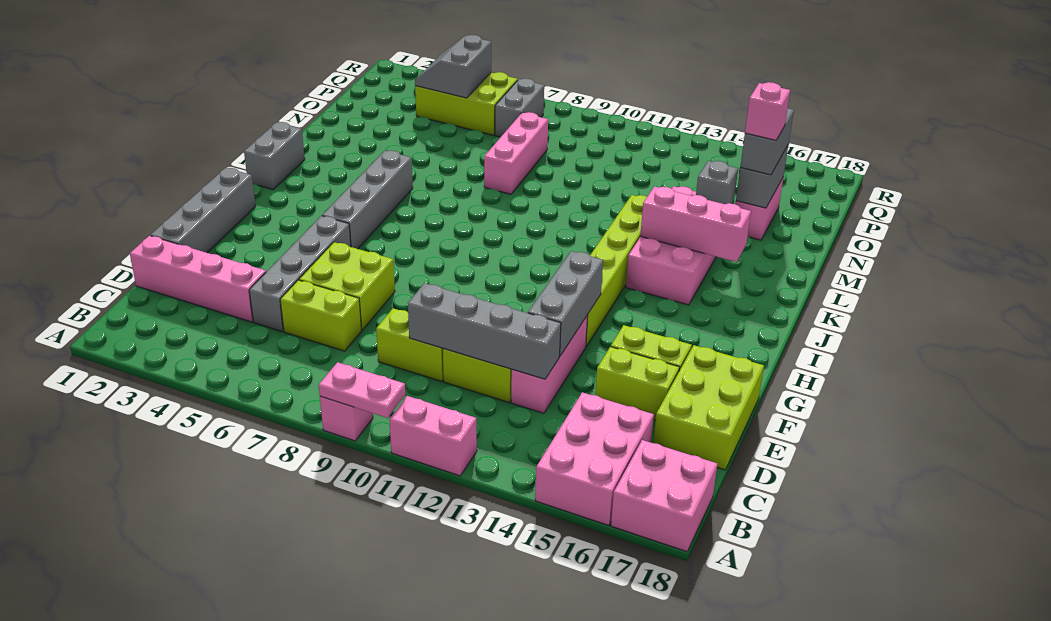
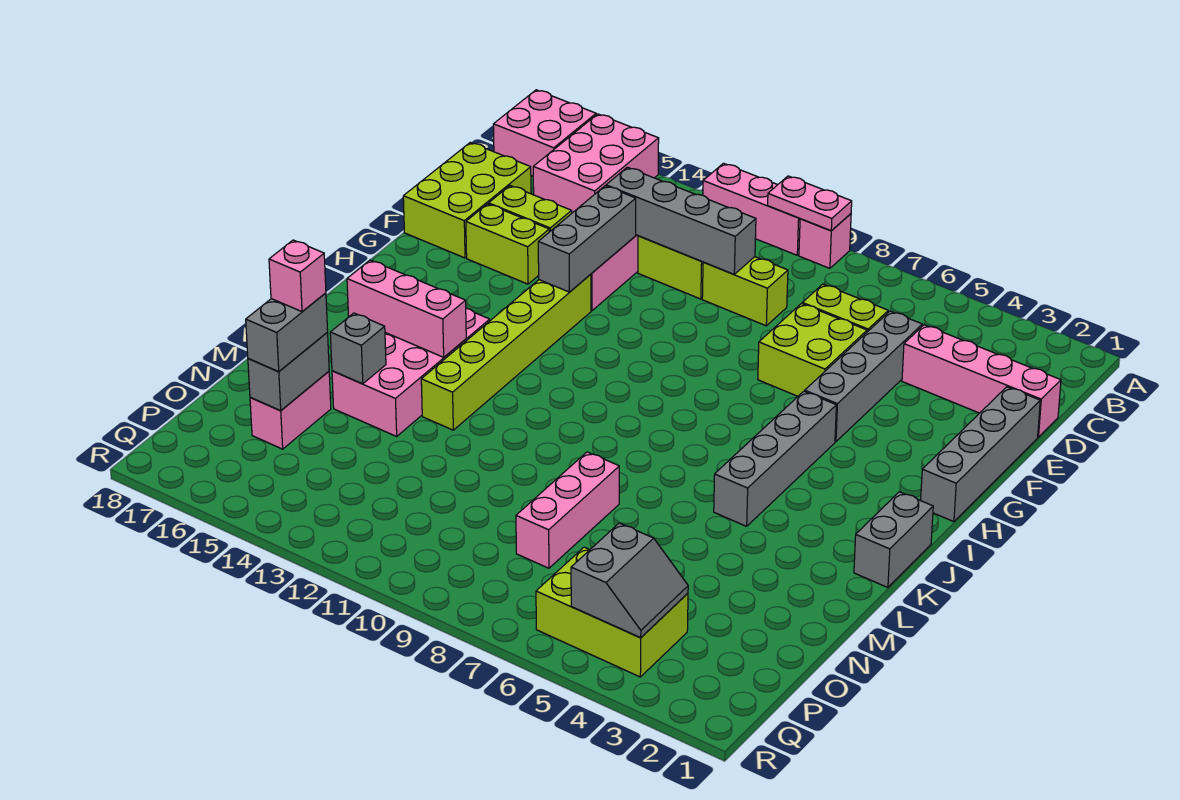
pink 1x2 brick [389,396,477,476] -> pink 1x3 brick [703,163,800,255]
grey 1x2 brick [495,78,544,137] -> none

